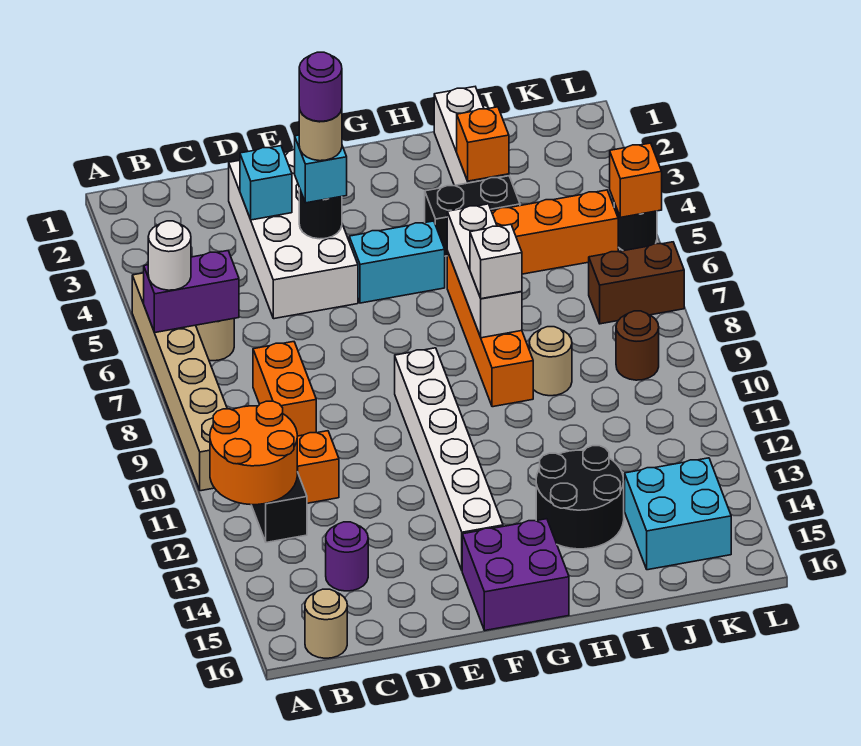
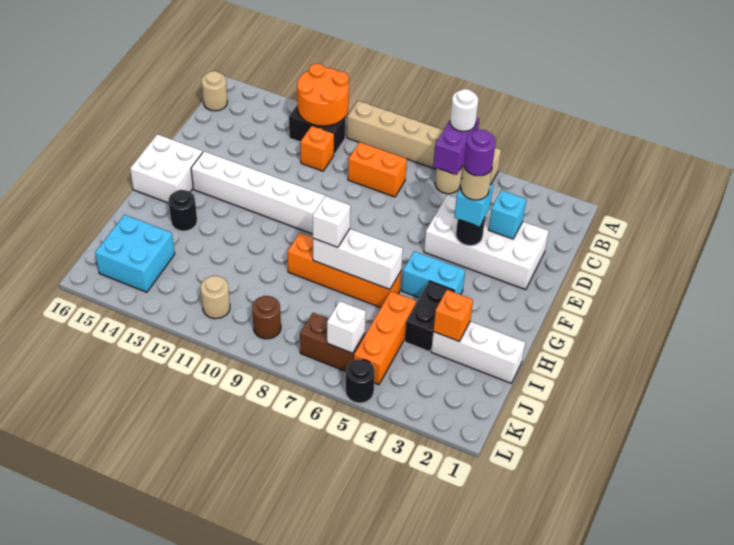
purple 1x1 round brick [326,522,368,591] -> none
cyan 1x2 brick [349,221,445,303] -> cyan 1x2 brick turned to [402,251,465,298]
purple 2x2 brick [462,519,569,630] -> white 2x2 brick [130,134,203,203]
black 2x2 round brick [536,446,624,549] -> black 1x1 round brick [169,190,197,231]
tan 1x1 round brick [529,327,572,396] -> tan 1x1 round brick moved to [201,276,230,319]
none -> white 1x1 brick [327,301,366,353]
brown 1x2 brick [589,242,684,324] -> brown 1x2 brick turned to [300,313,365,371]
orange 1x1 brick [610,143,662,217] -> none

